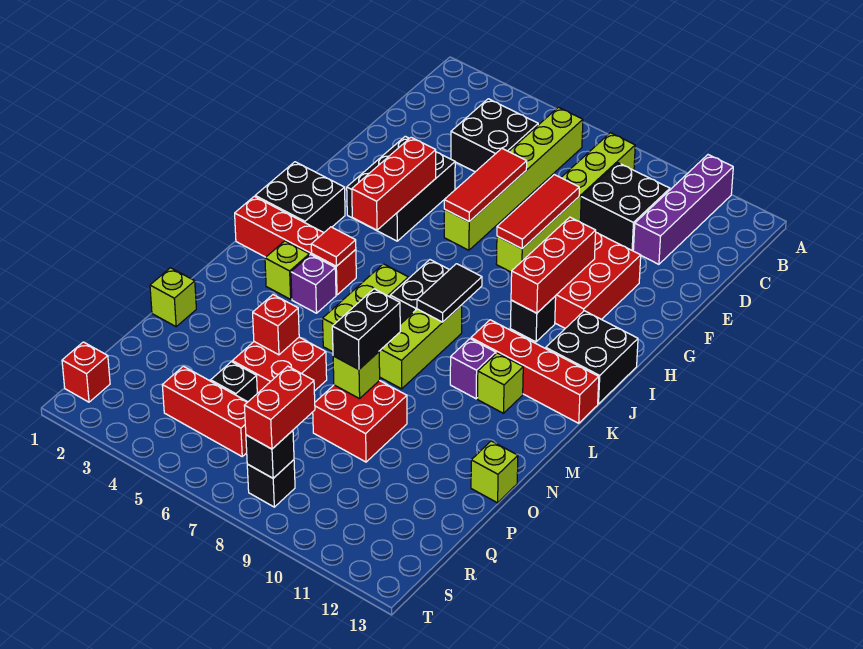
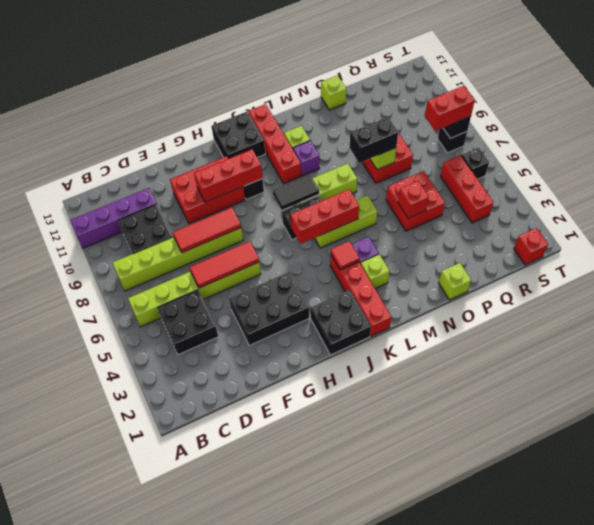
red 1x3 brick [352,137,436,230] -> red 1x3 brick moved to [290,190,359,244]
black 1x1 brick [211,362,257,402] -> black 1x1 brick moved to [461,147,489,179]

